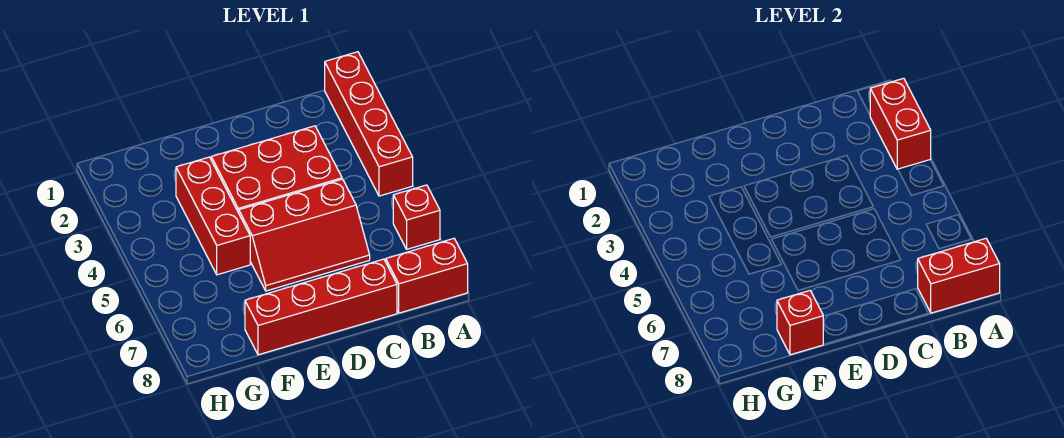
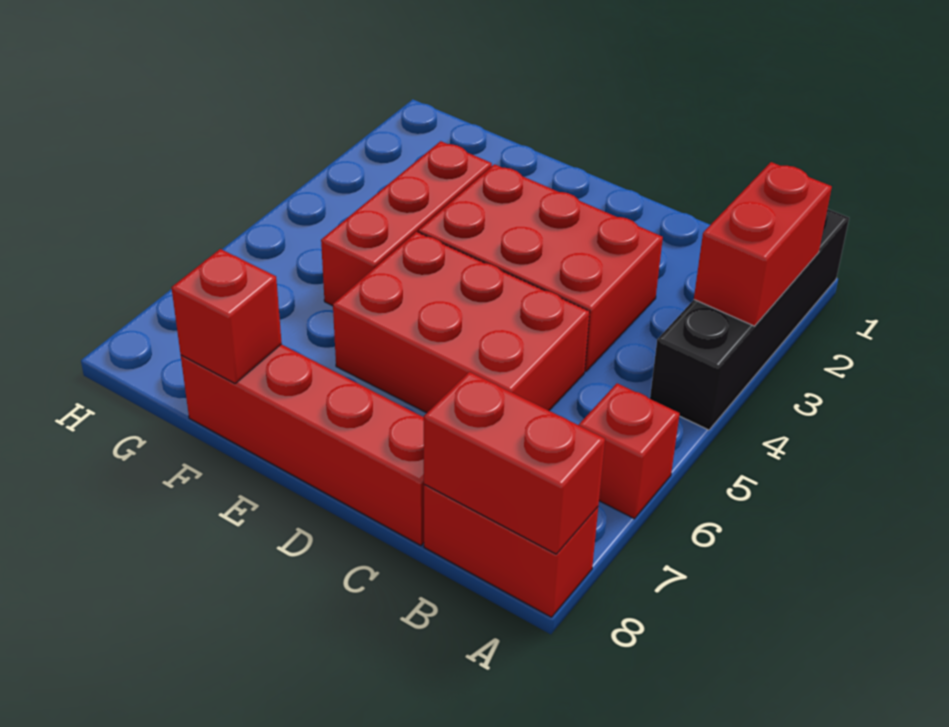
red 1x4 brick [325,52,413,196] -> black 1x4 brick [650,209,849,430]
red 2x3 slope [239,179,370,291] -> red 2x3 brick [333,232,590,413]

